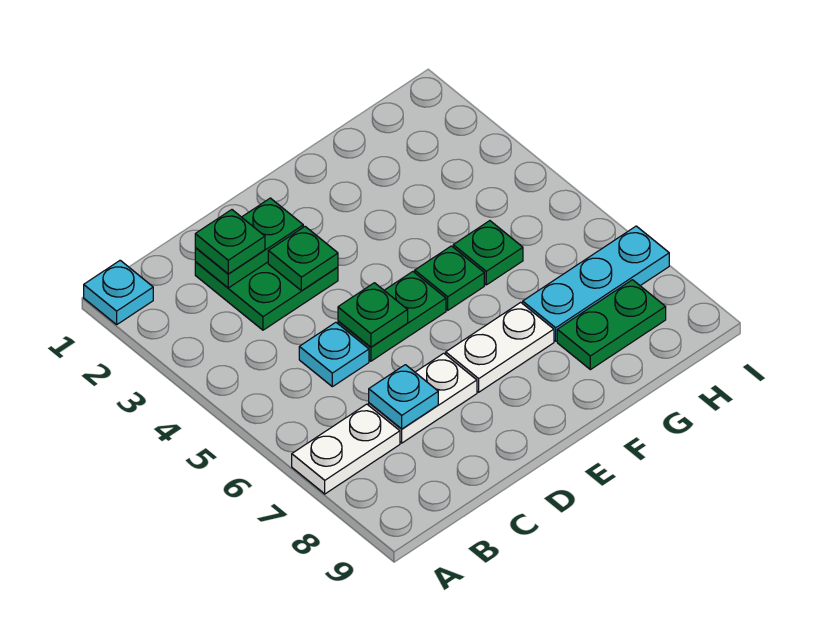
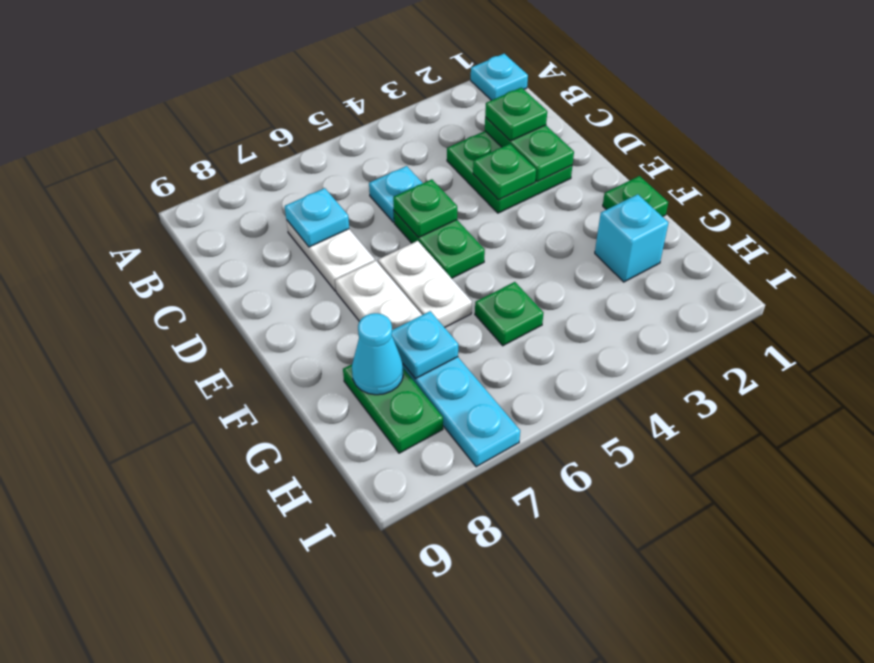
white 1x2 plate [292,404,400,494] -> white 1x2 plate moved to [378,241,472,328]
green 1x1 plate [415,246,484,310] -> green 1x1 plate moved to [603,176,668,217]
none -> cyan 1x1 brick [595,194,669,282]
none -> cyan 1x1 plate [392,311,458,379]
none -> cyan 1x1 cone [352,313,403,395]

